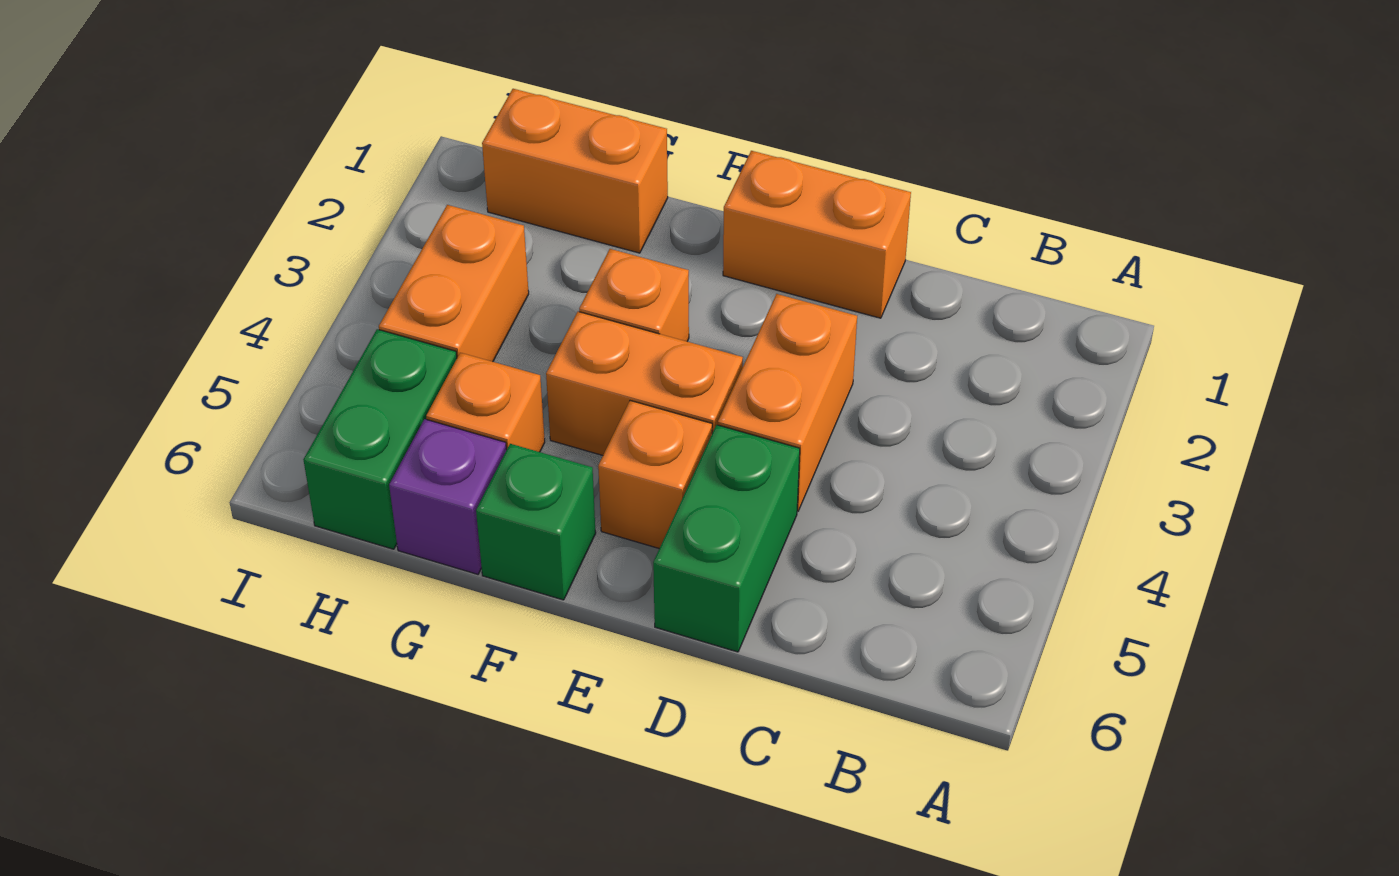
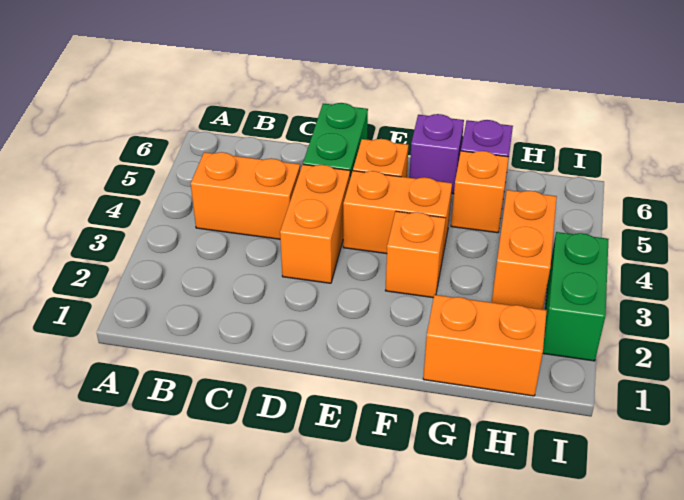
orange 1x2 brick [723,151,911,318] -> orange 1x2 brick moved to [191,152,300,239]
green 1x1 brick [476,444,596,600] -> purple 1x1 brick [409,114,464,194]
green 1x2 brick [303,329,457,549] -> green 1x2 brick moved to [543,232,609,361]

